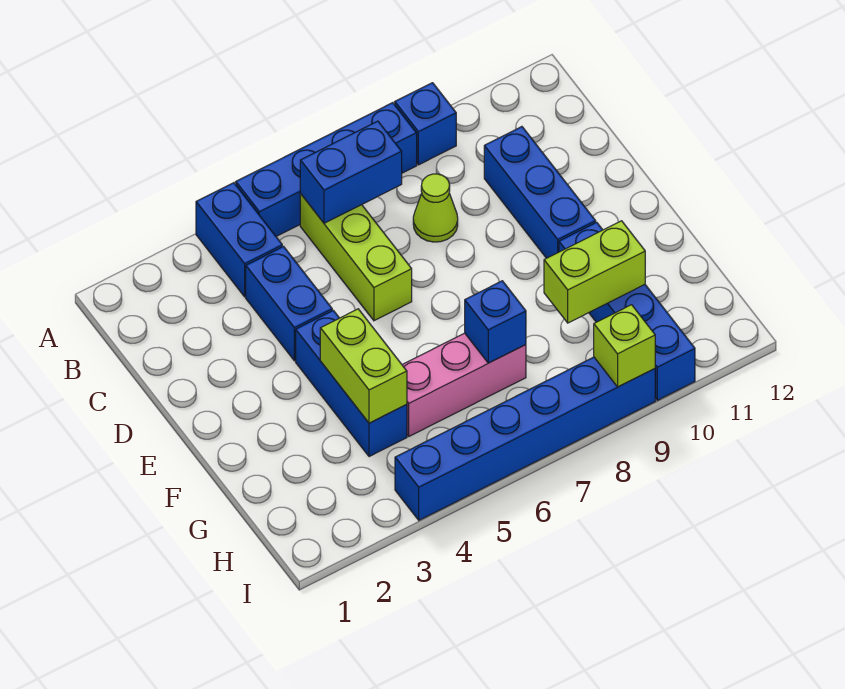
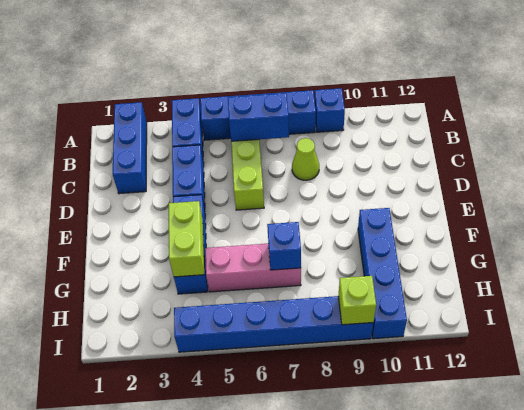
blue 1x3 brick [484,127,596,258] -> blue 1x3 brick moved to [113,102,147,194]
lime 1x2 brick [544,221,645,323] -> none

